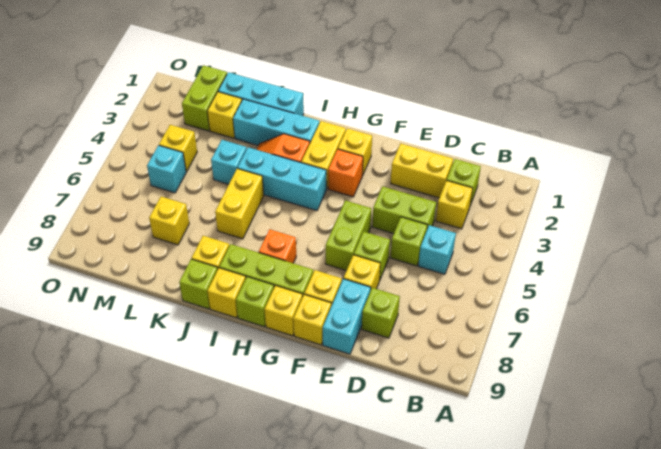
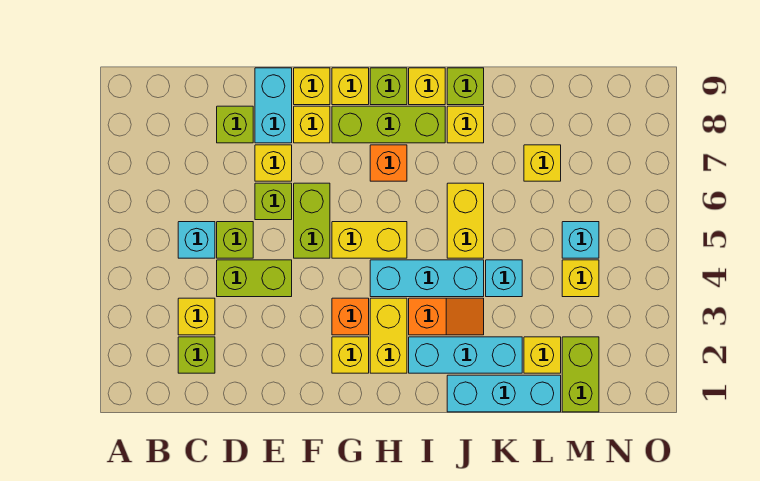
yellow 1x2 brick [391,144,453,198] -> yellow 1x2 brick moved to [332,222,407,258]

